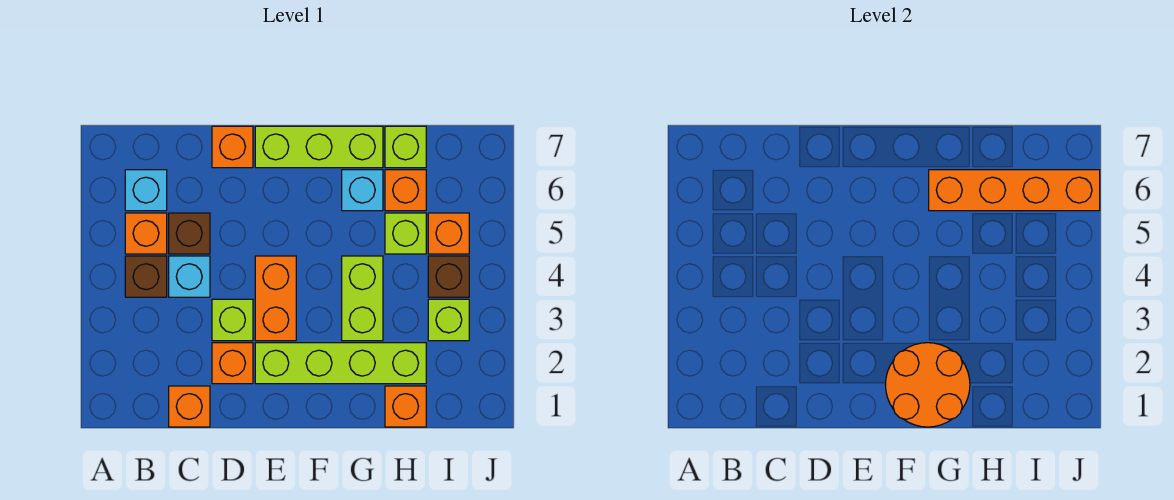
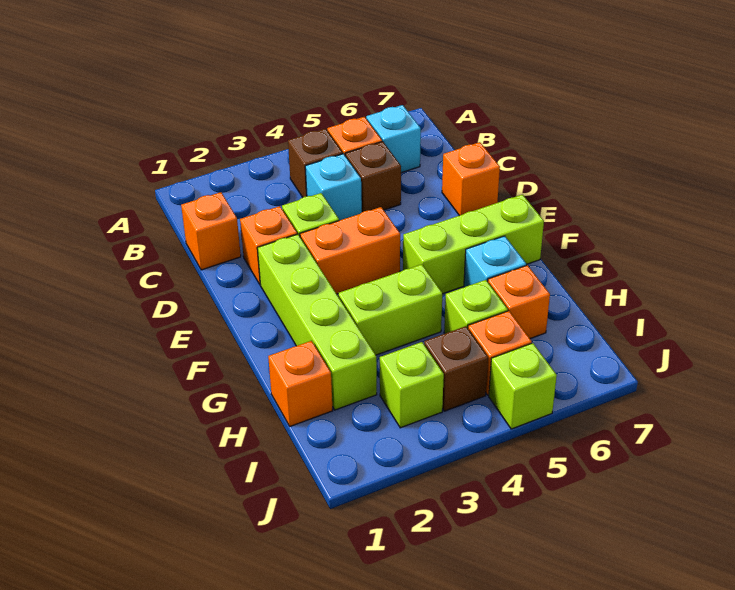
lime 1x3 brick [255,126,383,168] -> lime 1x3 brick turned to [403,195,544,294]
orange 2x2 round brick [886,343,970,427] -> none
orange 1x4 brick [929,170,1100,211] -> none
lime 1x1 brick [385,126,426,168] -> lime 1x1 brick moved to [489,343,557,429]

